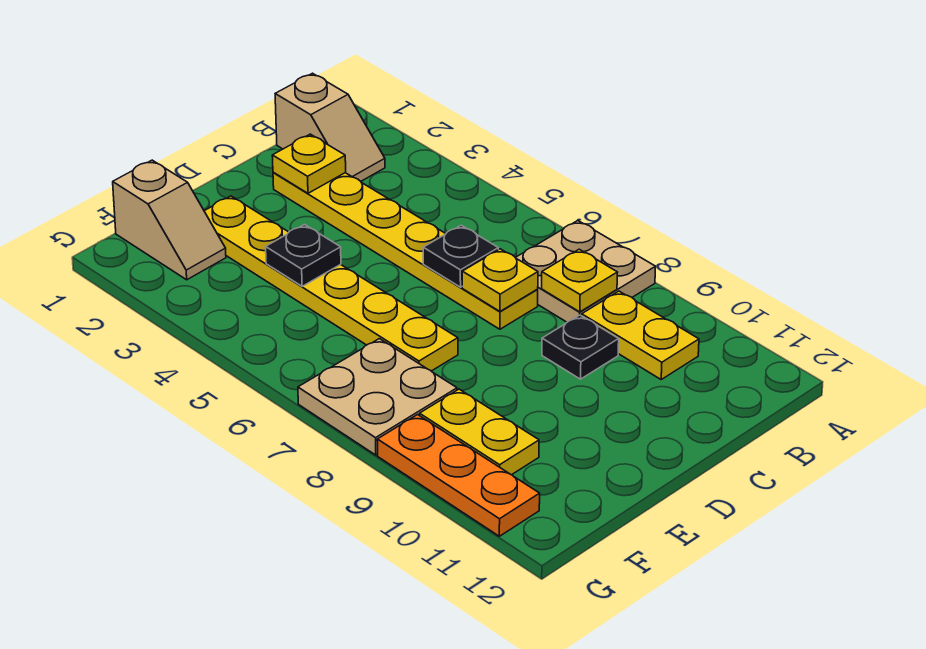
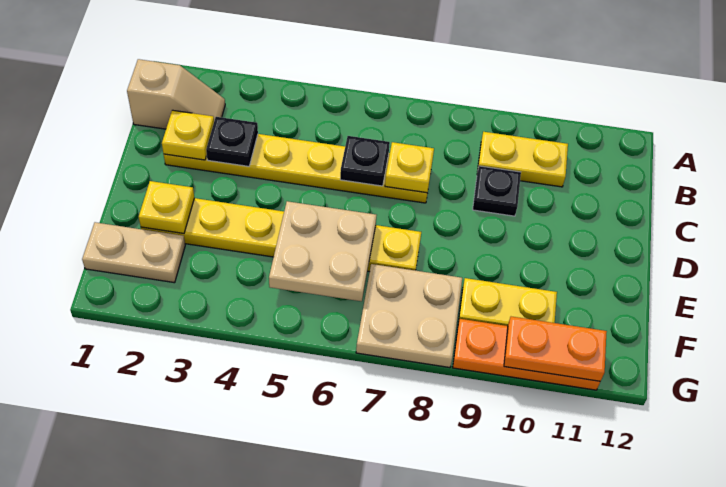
tan 2x2 plate [515,221,656,322] -> tan 2x2 plate moved to [269,201,376,301]
yellow 1x1 plate [542,249,618,312] -> yellow 1x1 plate moved to [139,181,194,233]
black 1x1 plate [266,225,341,286] -> black 1x1 plate moved to [206,117,258,166]
tan 1x2 slope [113,160,226,280] -> tan 1x2 plate [82,222,185,283]
none -> orange 1x2 plate [504,317,607,381]

